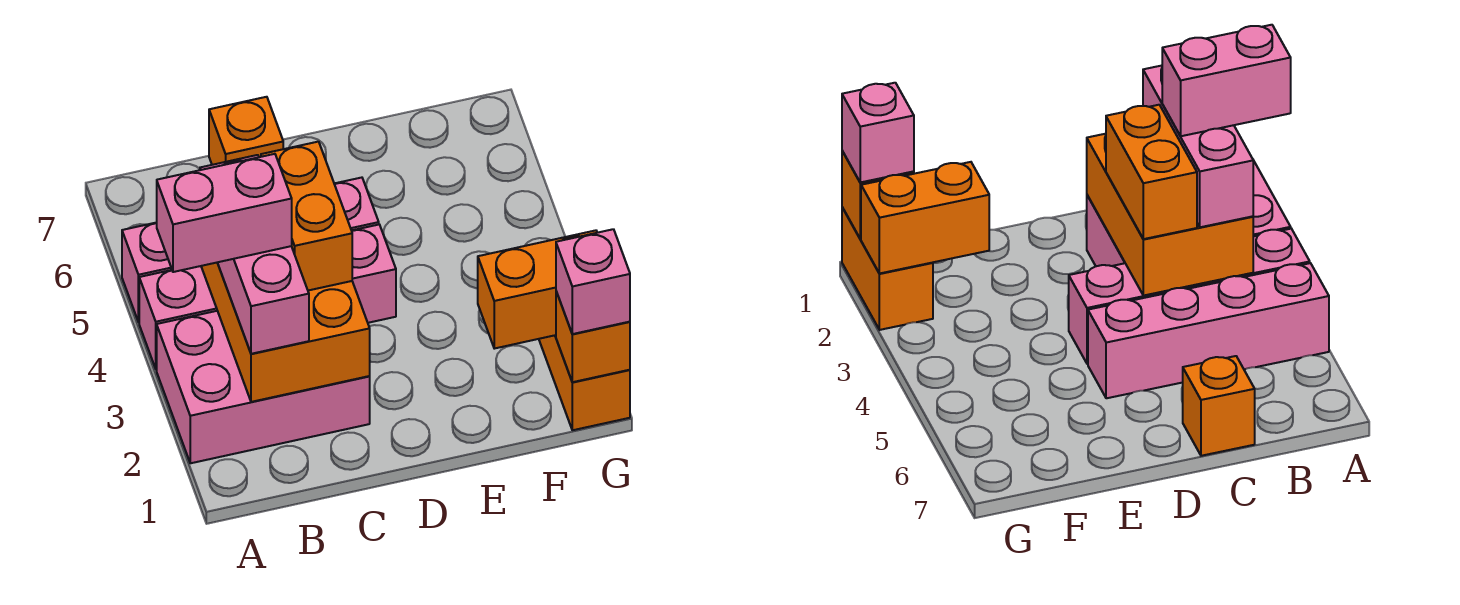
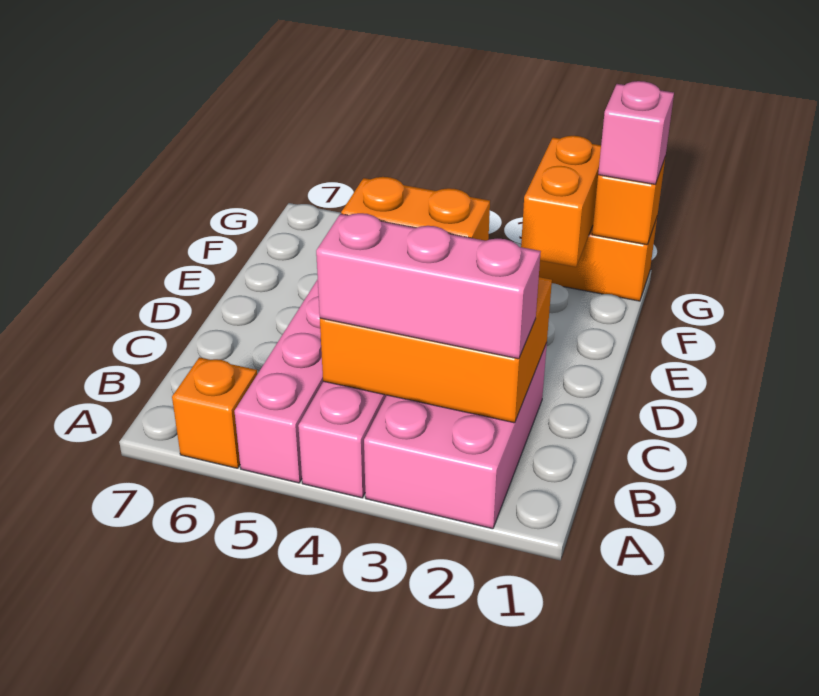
pink 1x2 brick [157,154,292,272] -> none
orange 1x1 brick [209,97,283,165] -> orange 1x1 brick moved to [172,357,257,468]

